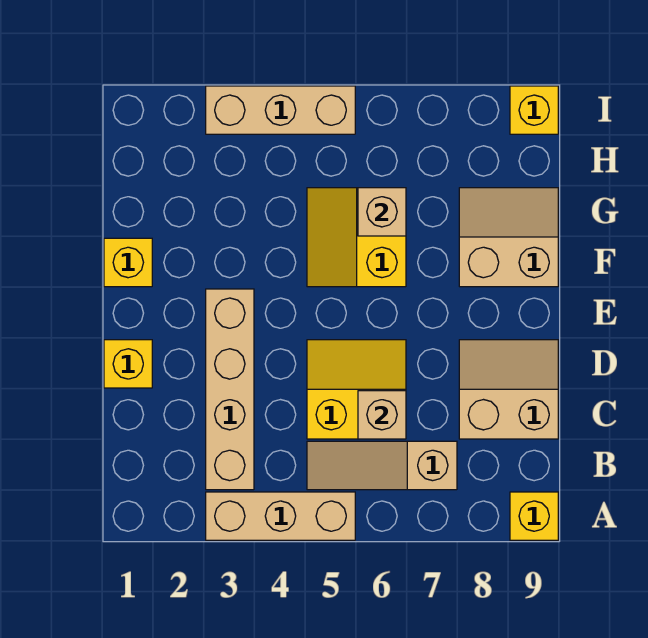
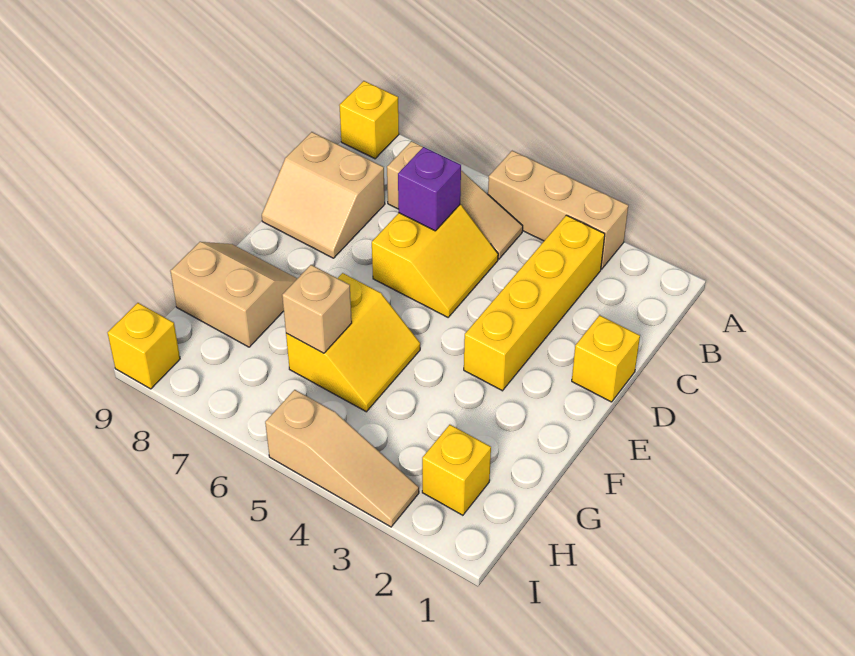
tan 1x4 brick [206,289,254,490] -> yellow 1x4 brick [464,215,605,391]
yellow 2x2 slope [307,340,406,439] -> yellow 2x2 slope turned to [372,204,498,317]
tan 1x1 brick [358,391,406,439] -> purple 1x1 brick [398,147,461,231]
yellow 1x1 brick [104,238,152,287] -> yellow 1x1 brick moved to [422,425,491,515]
tan 2x2 slope [459,188,558,287] -> tan 2x2 slope turned to [170,242,298,347]
tan 1x3 brick [206,86,355,134] -> tan 1x3 slope [265,390,419,527]

